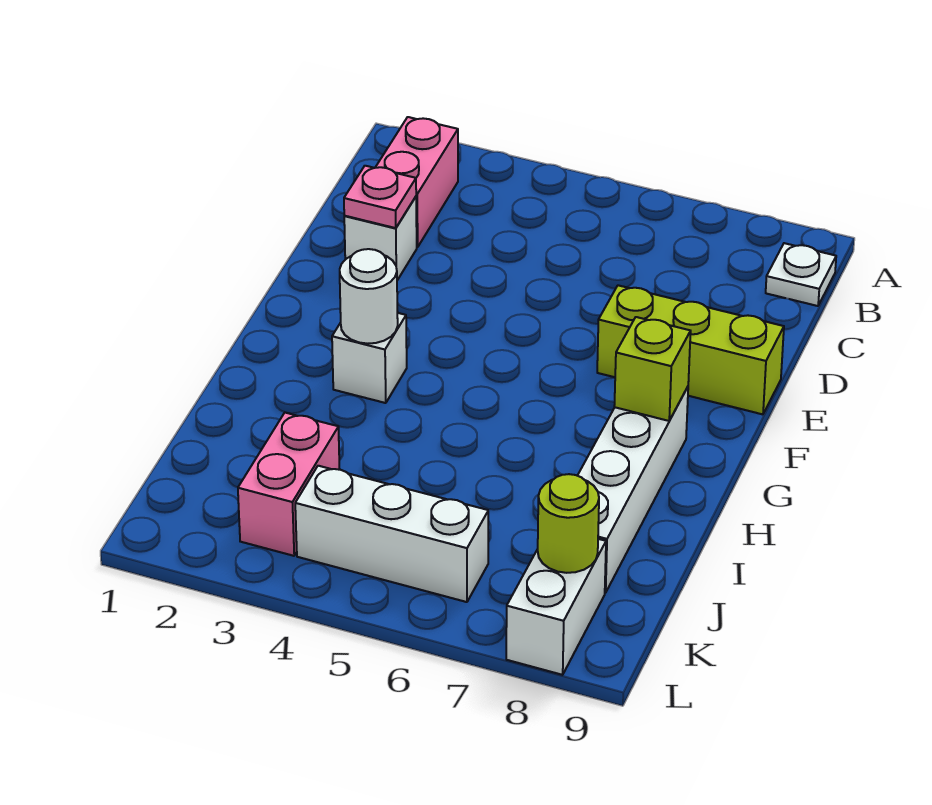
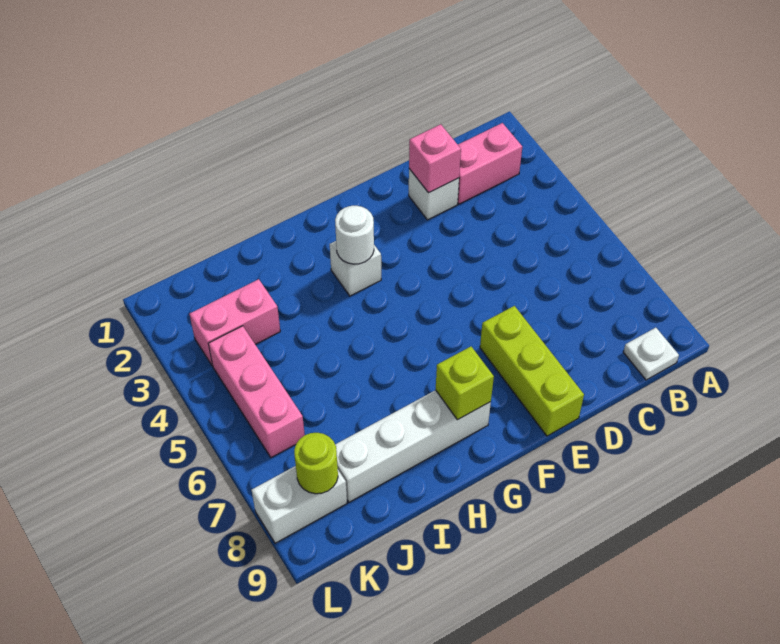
pink 1x1 plate [344,166,416,228] -> pink 1x1 brick [409,124,461,193]
white 1x3 brick [295,466,488,602] -> pink 1x3 brick [208,326,305,458]

